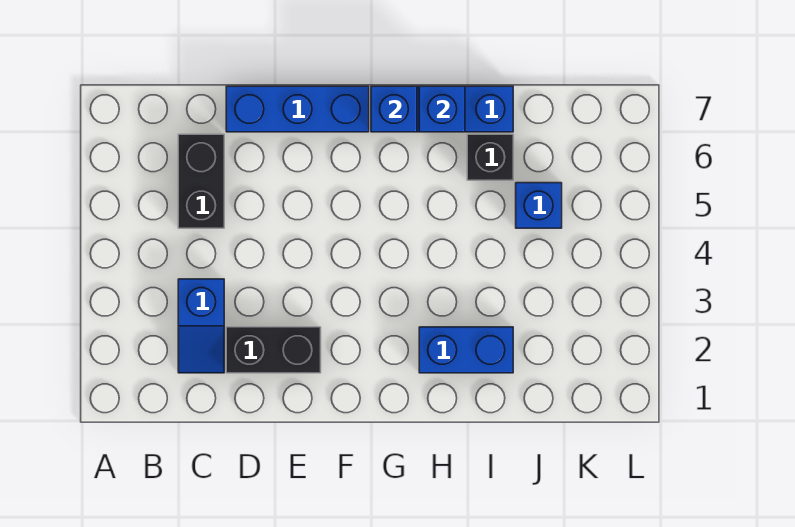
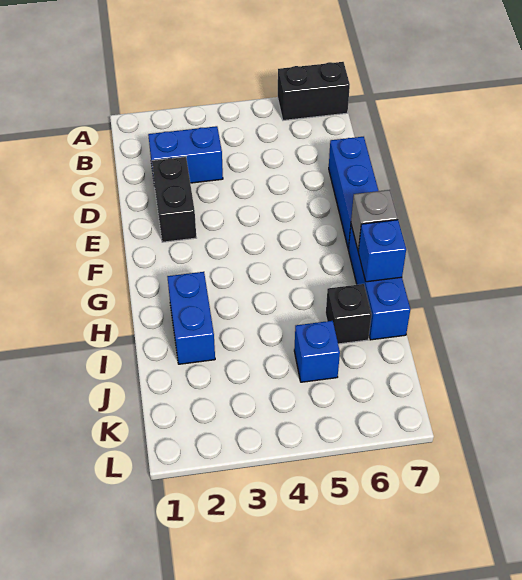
blue 1x2 slope [178,279,224,373] -> blue 1x2 brick [148,126,223,183]
black 1x2 brick [178,134,224,228] -> black 1x2 brick moved to [278,62,350,120]
blue 1x1 brick [371,86,417,132] -> grey 1x1 brick [351,190,398,251]

